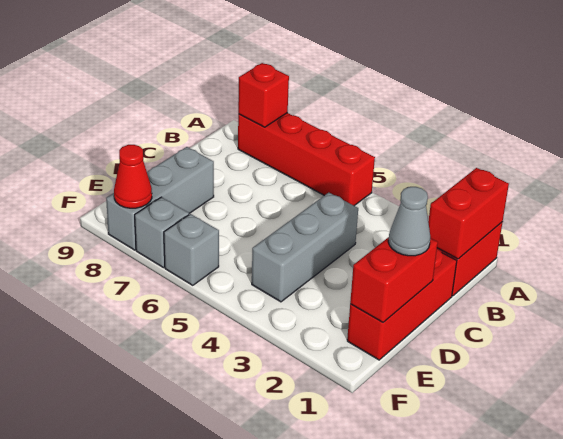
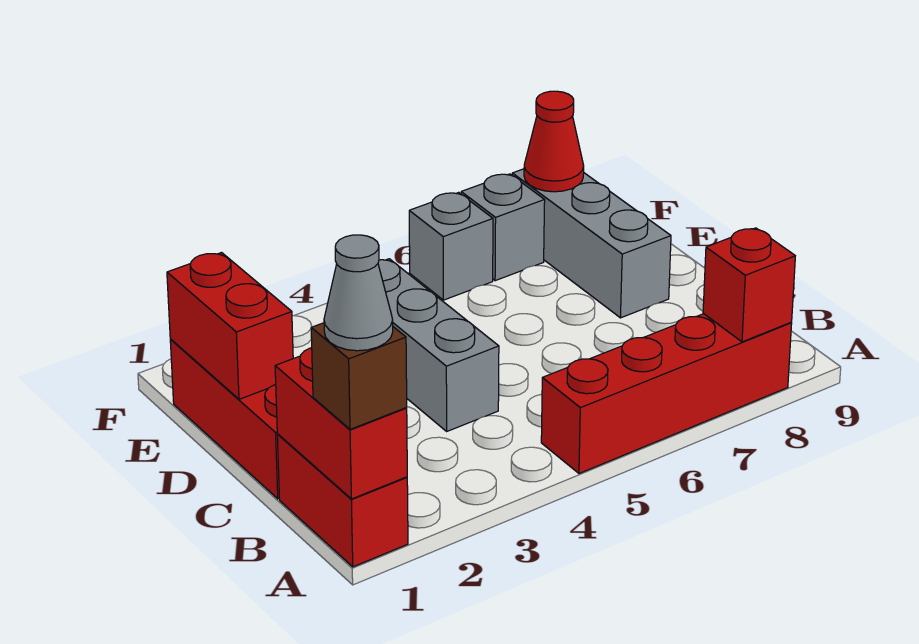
none -> brown 1x1 brick [311,323,407,429]
grey 1x1 cone [388,187,431,256] -> grey 1x1 cone moved to [324,235,393,351]

